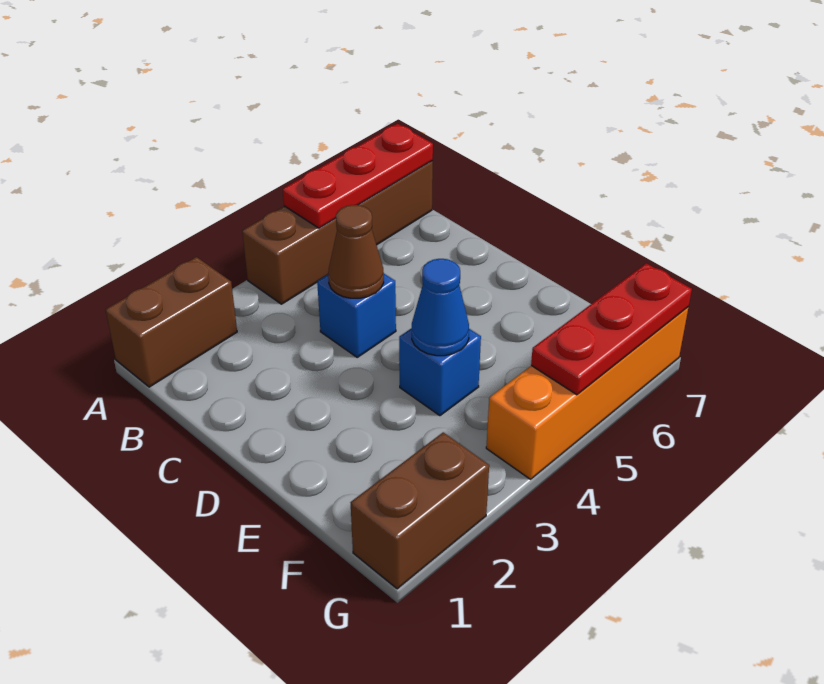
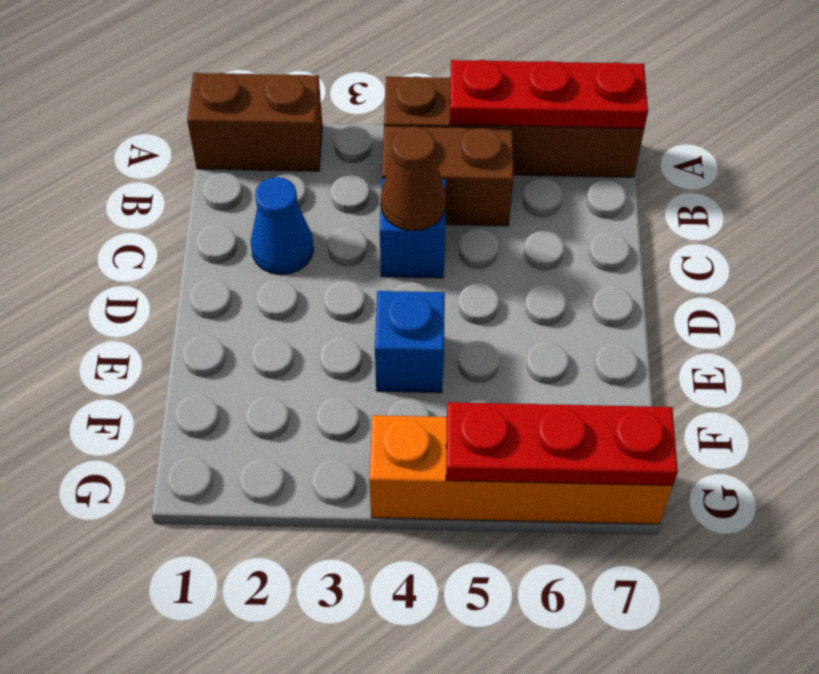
blue 1x1 cone [412,259,469,356] -> blue 1x1 cone moved to [251,177,314,275]
brown 1x2 brick [350,432,489,589] -> brown 1x2 brick moved to [382,126,514,226]

